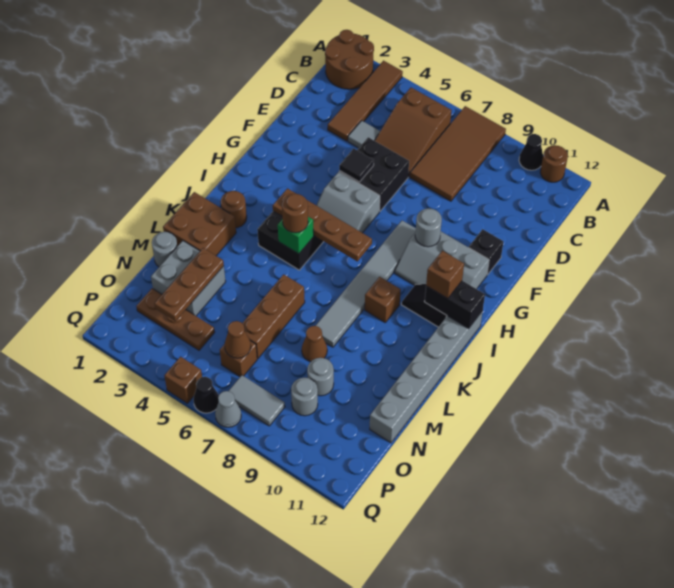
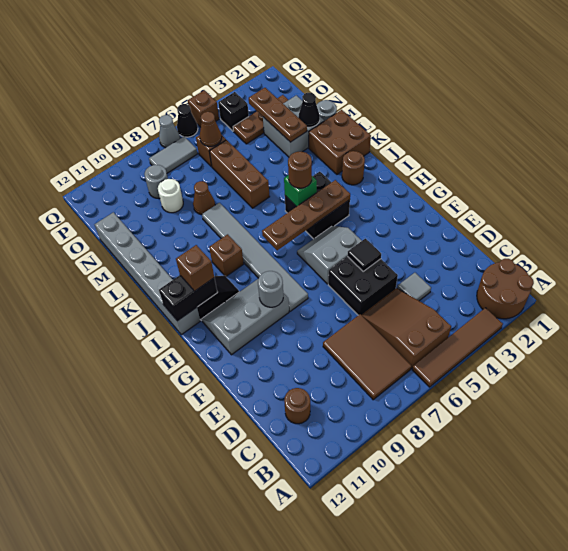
brown 1x4 tile [328,61,403,141] -> brown 1x4 tile turned to [412,308,503,387]
brown 2x4 tile [410,106,506,201] -> brown 2x3 tile [323,314,411,400]
black 1x1 cone [519,134,543,170] -> black 1x1 cone moved to [298,93,320,127]
brown 1x1 round brick [540,145,568,182] -> brown 1x1 round brick moved to [284,388,310,424]
black 1x1 brick [469,229,503,275] -> black 1x1 brick moved to [218,92,249,131]
grey 1x1 round brick [307,358,334,396] -> white 1x1 round brick [158,179,183,213]

